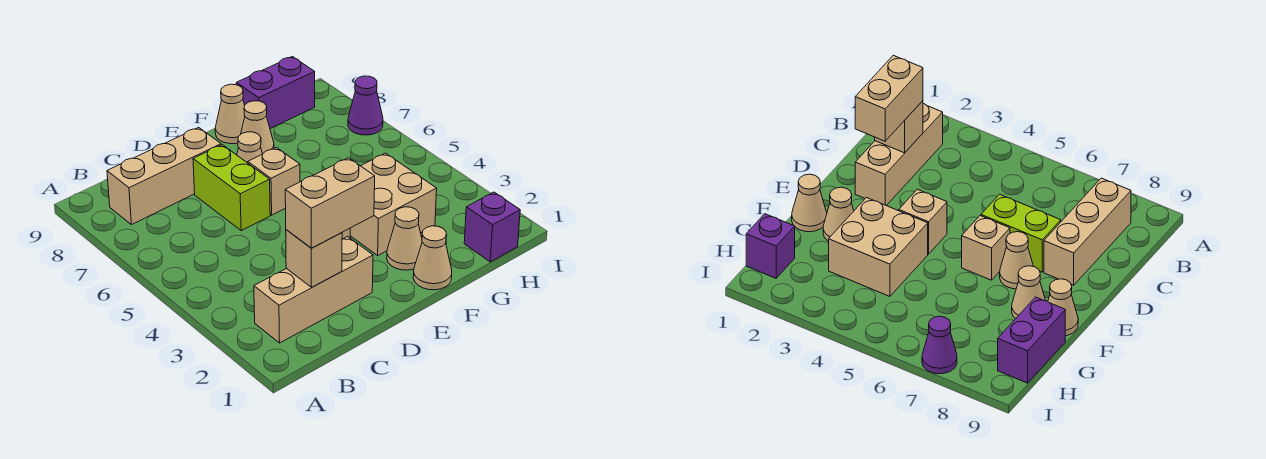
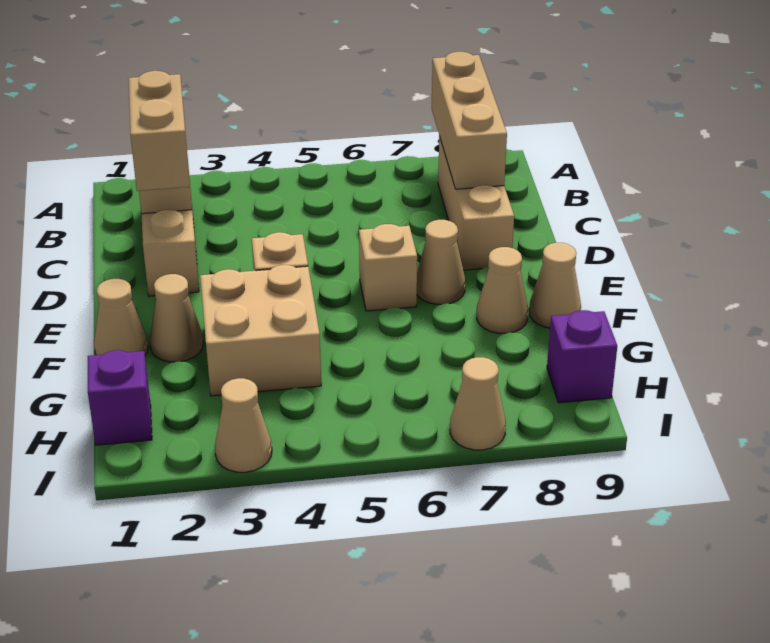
none -> tan 1x3 brick [432,52,507,189]
lime 1x2 brick [193,145,270,231] -> none
purple 1x2 brick [236,57,315,129] -> purple 1x1 brick [547,310,617,403]
none -> tan 1x1 cone [215,378,272,472]
purple 1x1 cone [348,76,383,135] -> tan 1x1 cone [450,357,506,450]

